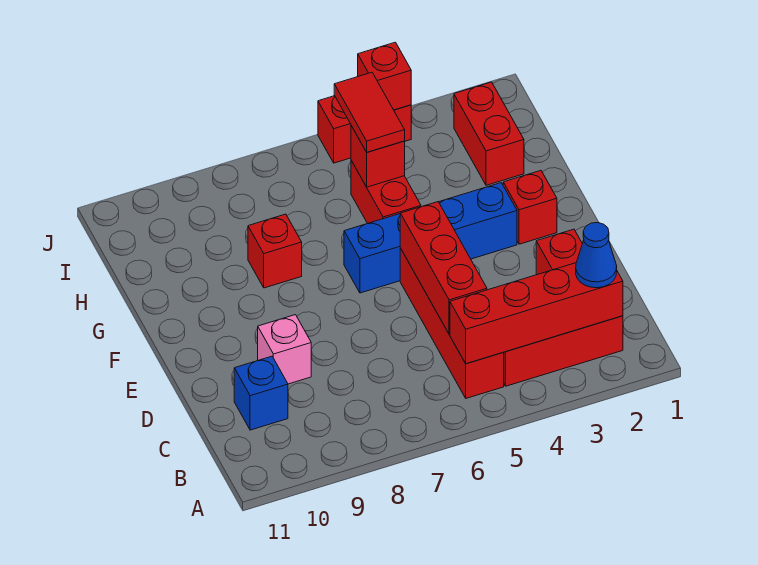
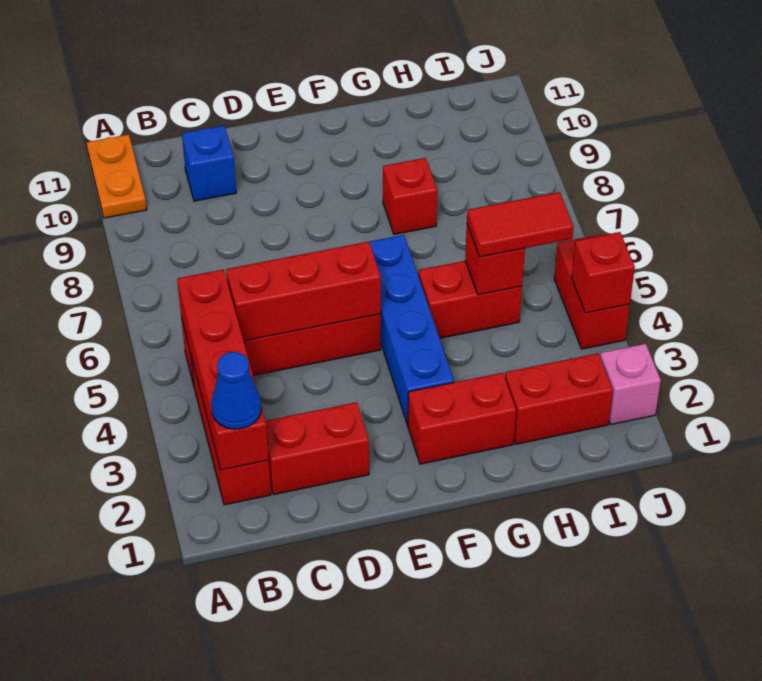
none -> orange 1x2 plate [87,135,147,218]
pink 1x1 brick [258,315,311,384] -> pink 1x1 brick moved to [600,344,661,424]
red 1x1 brick [503,171,557,244] -> red 1x2 brick [408,373,516,464]

